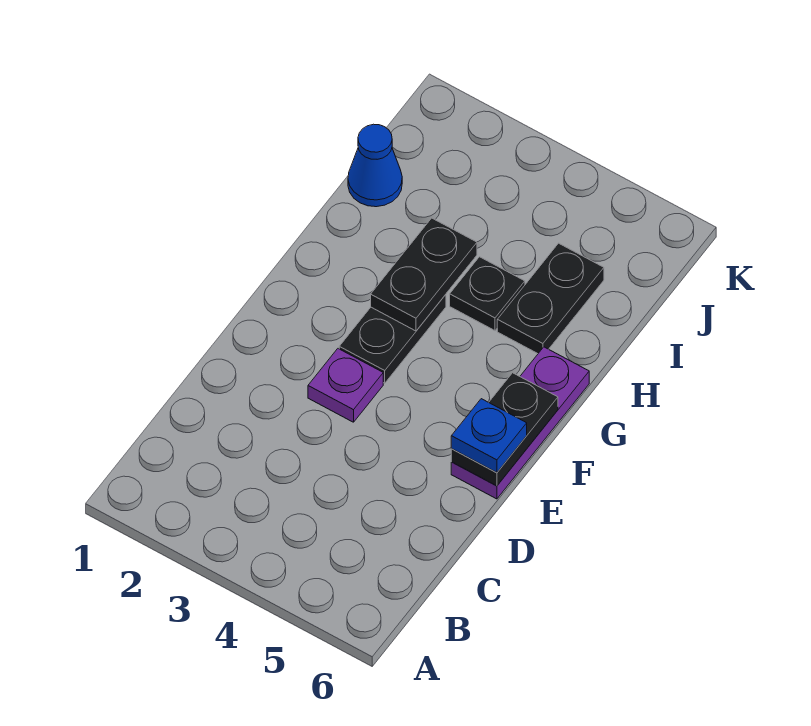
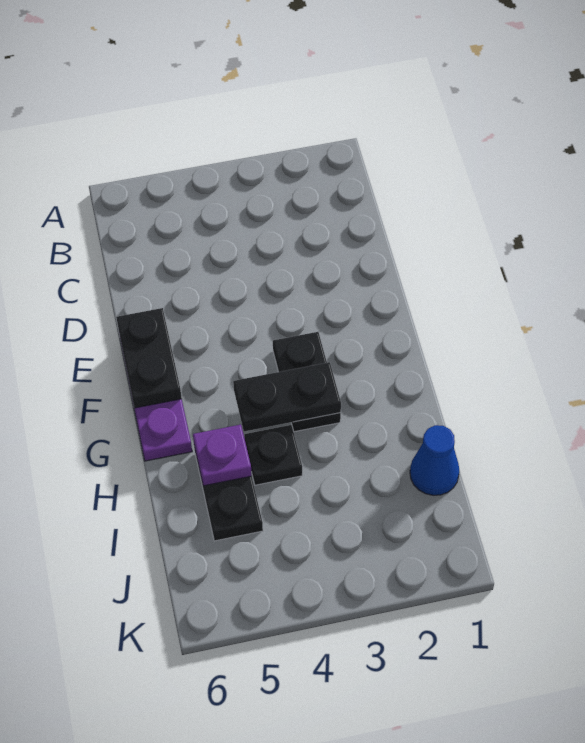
purple 1x1 plate [308,349,383,422] -> purple 1x1 plate moved to [193,425,252,486]
blue 1x1 plate [451,399,527,473] -> none
black 1x2 plate [371,218,477,331] -> black 1x2 plate turned to [233,362,341,431]

